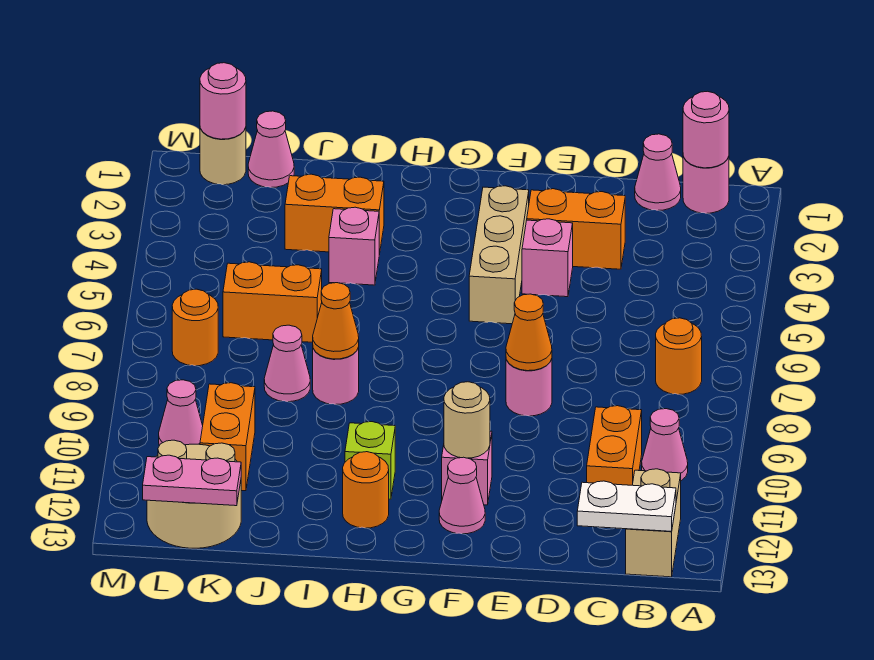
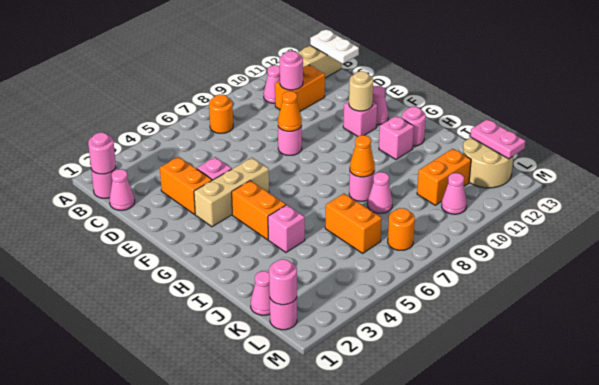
none -> pink 1x1 round brick [280,51,303,90]
lime 1x1 brick [345,422,395,499] -> pink 1x1 brick [379,116,414,160]
orange 1x1 round brick [343,452,389,528] -> pink 1x1 round brick [402,107,426,146]
orange 1x2 brick [285,174,384,255] -> orange 1x2 brick moved to [232,181,286,240]
tan 1x1 round brick [200,127,246,185] -> pink 1x1 round brick [270,297,297,330]

